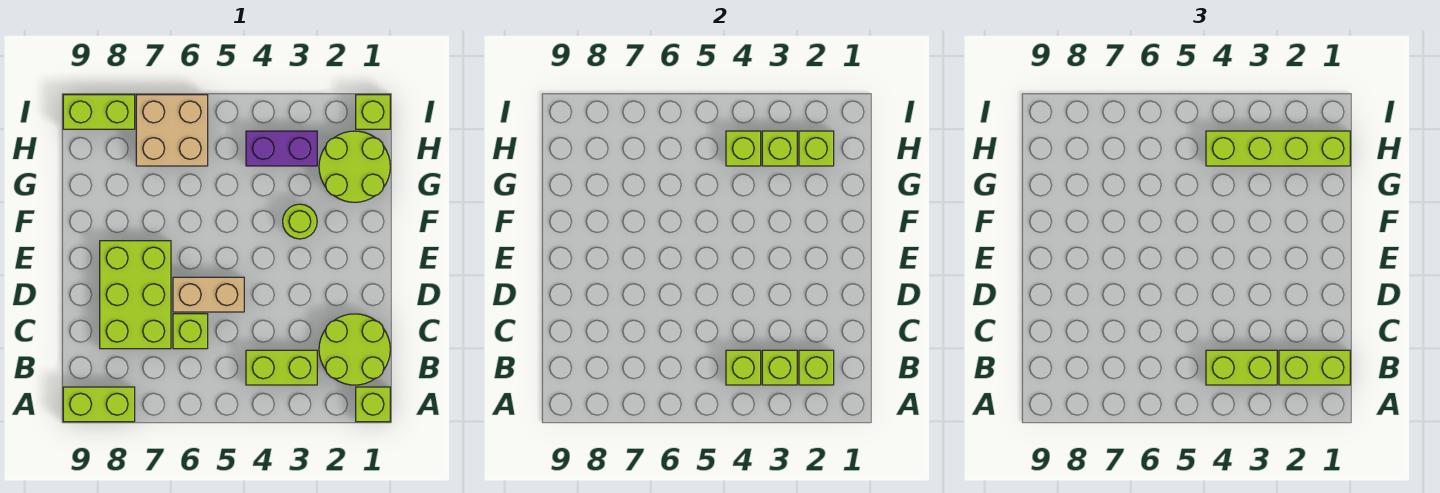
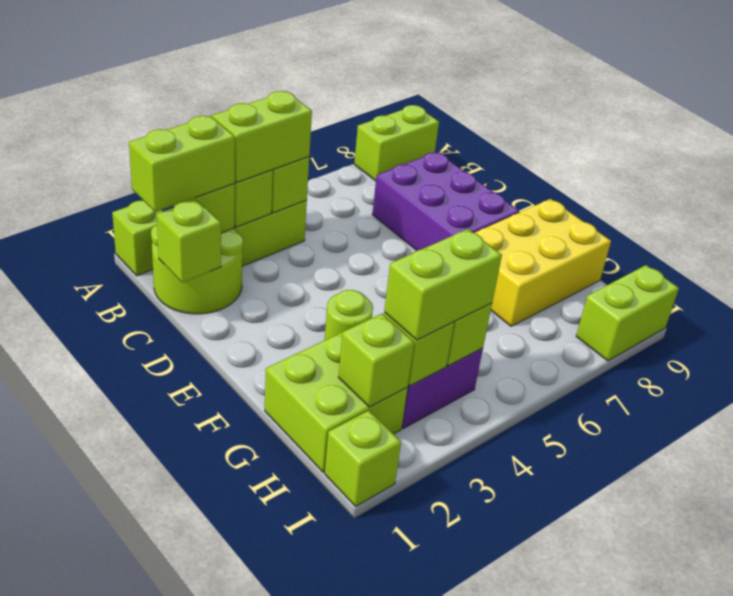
lime 1x1 brick [173,314,208,349] -> lime 1x1 brick moved to [156,200,221,283]
lime 2x3 brick [100,241,171,349] -> purple 2x3 brick [372,152,519,250]
tan 1x2 brick [173,277,244,312] -> none
none -> yellow 2x3 brick [475,199,611,326]
lime 2x2 round brick [319,131,390,202] -> lime 2x2 brick [265,332,408,472]
lime 1x4 brick [1206,131,1350,166] -> lime 1x2 brick [384,229,502,340]
tan 2x2 brick [136,95,208,166] -> none

